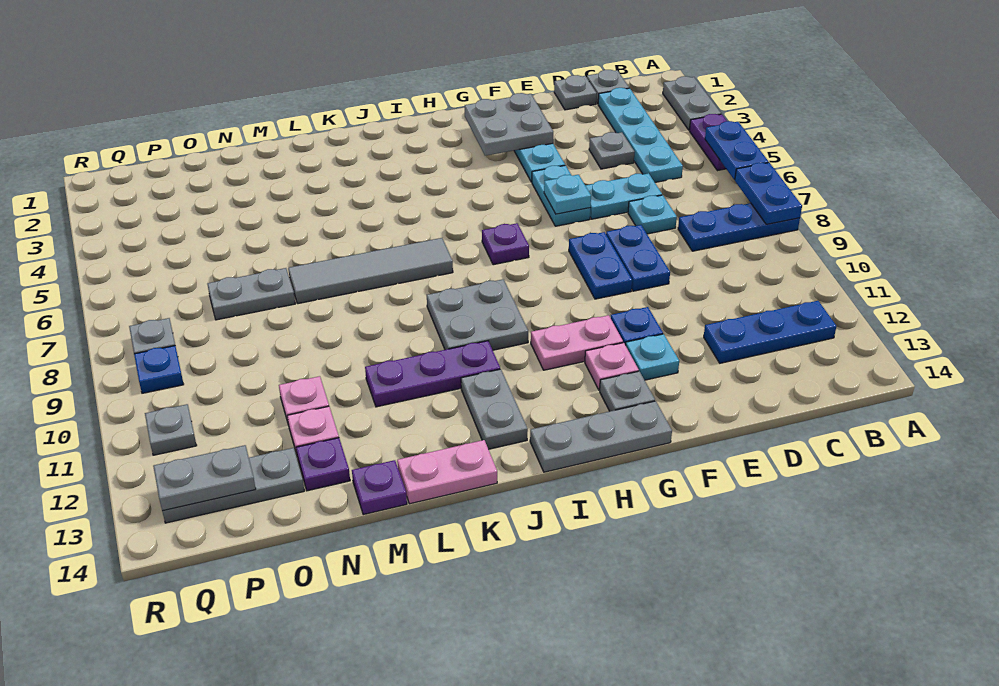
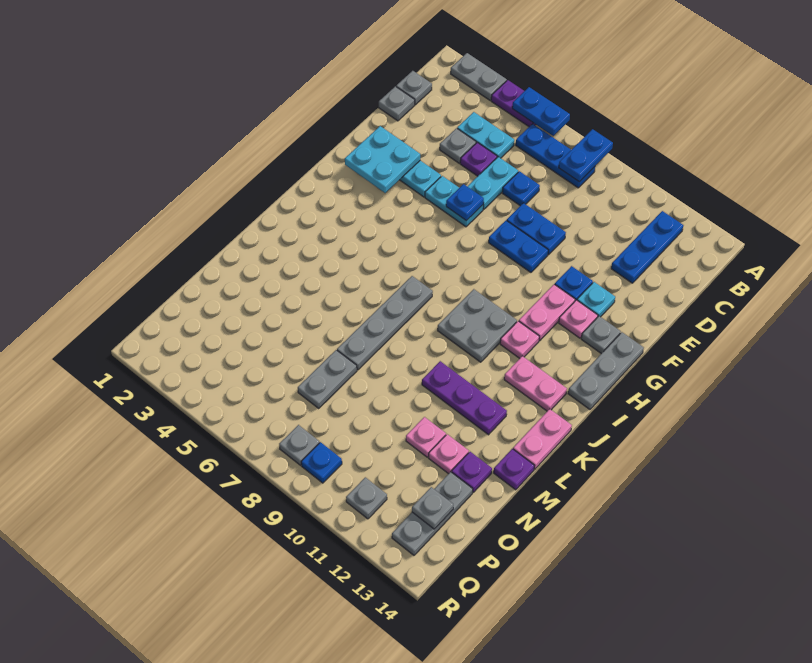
blue 1x2 plate [735,163,802,224] -> blue 1x2 plate turned to [559,129,613,182]
blue 1x3 plate [678,203,800,251] -> blue 1x3 plate turned to [516,124,595,188]
cyan 1x4 plate [598,88,683,182] -> cyan 1x2 plate [457,112,514,158]
cyan 1x1 plate [628,195,677,234] -> blue 1x1 plate [502,171,540,206]
grey 2x2 plate [465,93,553,156] -> cyan 2x2 plate [345,126,420,193]
cyan 1x1 plate [544,175,591,214] -> blue 1x1 plate [446,184,484,221]
purple 1x1 plate [482,223,529,265] -> purple 1x1 plate moved to [460,142,497,176]
none -> pink 1x1 plate [500,321,539,358]
grey 1x4 tile [288,238,453,304] -> grey 1x4 plate [337,276,433,370]
purple 1x3 plate [365,341,500,407] -> purple 1x3 plate turned to [422,361,507,435]
grey 1x2 plate [461,369,528,449] -> pink 1x2 plate [504,356,567,411]
grey 1x2 plate [153,445,256,511] -> grey 1x1 plate [412,487,453,529]

